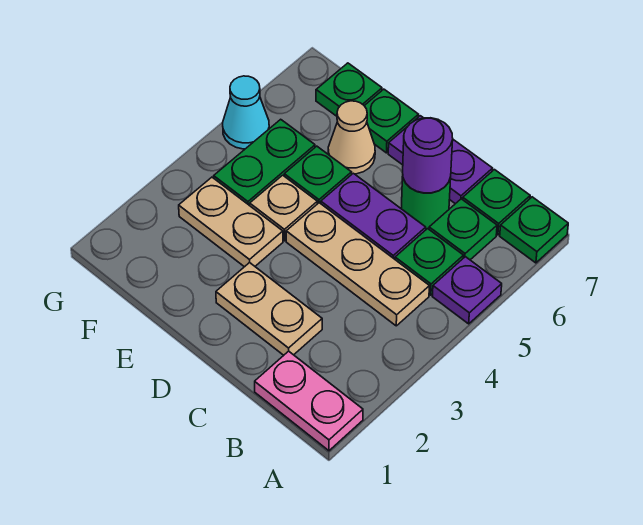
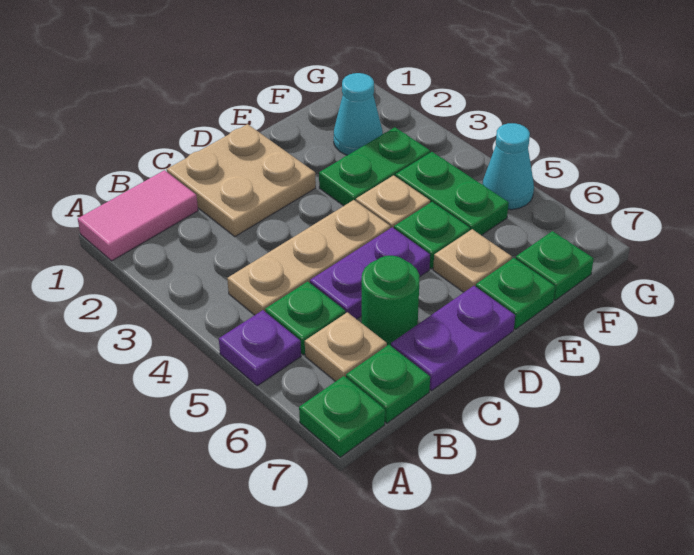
pink 1x2 plate [255,351,363,451] -> pink 1x2 tile [78,170,198,261]
green 1x1 plate [429,199,497,260] -> tan 1x1 plate [305,312,387,381]
tan 1x2 plate [216,263,322,355] -> tan 2x2 plate [167,124,316,236]
purple 1x1 round brick [403,118,453,193] -> none
tan 1x2 plate [179,177,283,267] -> green 1x2 plate [319,127,430,206]
tan 1x1 cone [328,101,375,174] -> tan 1x1 plate [433,229,512,292]
none -> cyan 1x1 cone [334,73,383,155]

